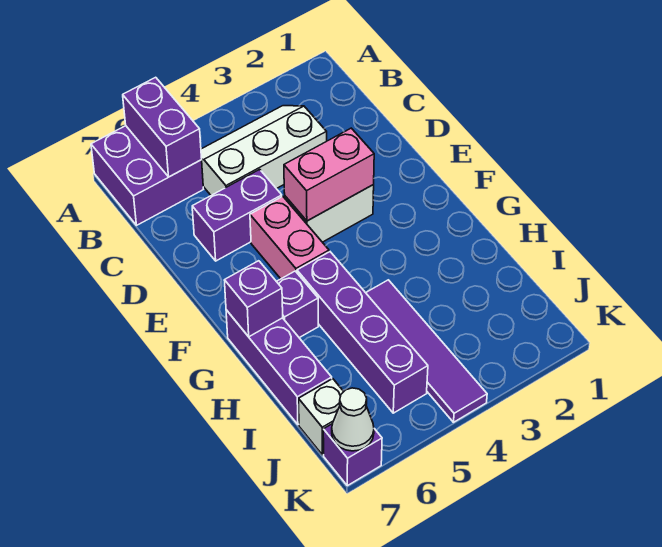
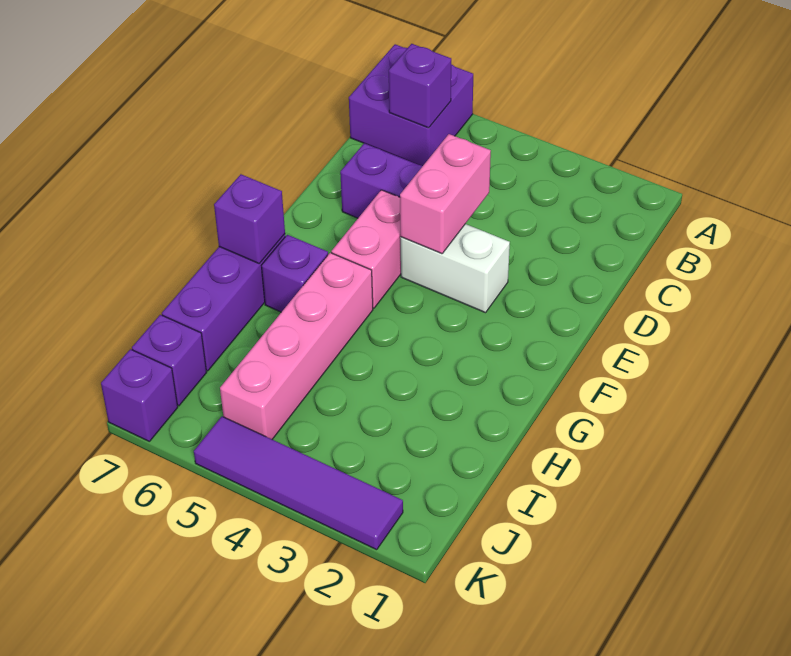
purple 1x2 brick [123,77,202,177] -> purple 1x1 brick [389,44,451,128]
white 2x3 slope [201,106,327,195] -> none
pink 1x2 brick [284,128,374,221] -> pink 1x2 brick turned to [400,134,491,254]
purple 1x4 brick [297,252,428,413] -> pink 1x4 brick [220,253,373,439]
purple 1x4 tile [366,280,487,422] -> purple 1x4 tile turned to [194,417,403,550]
white 1x1 brick [299,379,344,455] -> purple 1x1 brick [132,315,207,406]
white 1x1 cone [332,388,374,451] -> none

